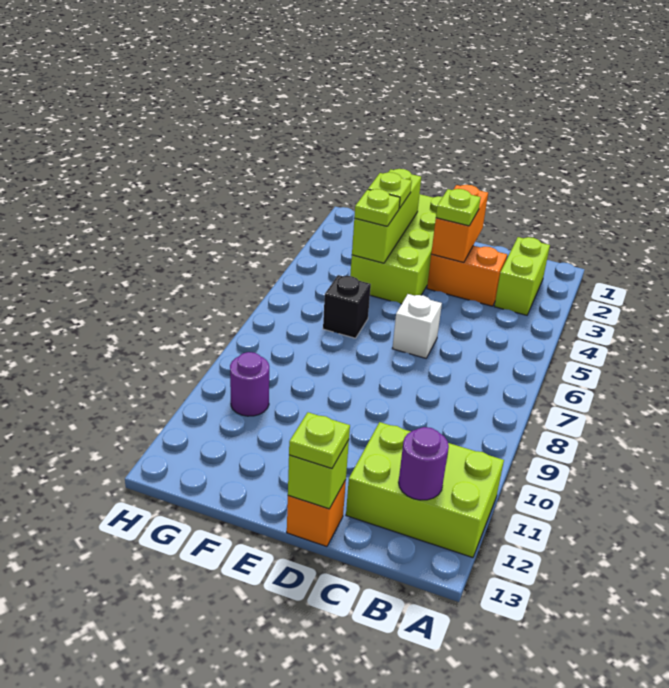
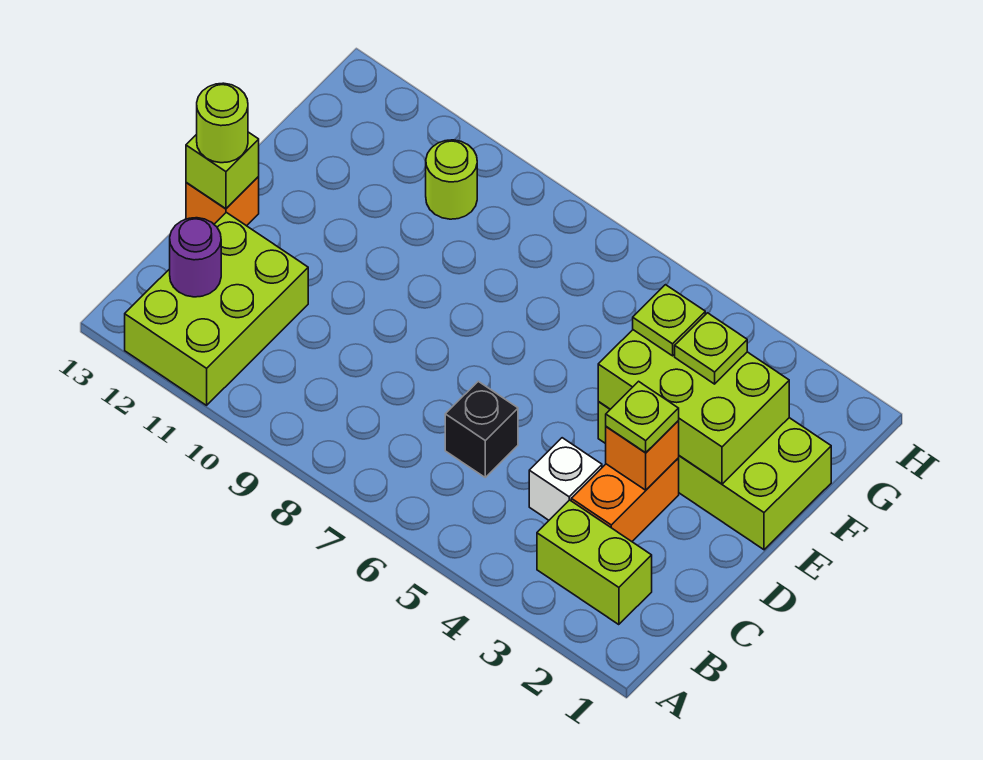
orange 1x2 brick [431,185,488,263] -> orange 1x1 brick [606,421,679,490]
white 1x1 brick [392,294,442,358] -> white 1x1 brick moved to [529,438,602,520]
lime 1x1 plate [289,412,350,468] -> lime 1x1 round brick [197,83,248,163]
lime 1x3 brick [352,169,421,263] -> lime 2x3 brick [598,330,789,484]
black 1x1 brick [323,275,371,338] -> black 1x1 brick moved to [445,381,518,477]
purple 1x1 round brick [230,352,269,416] -> lime 1x1 round brick [426,140,477,219]

